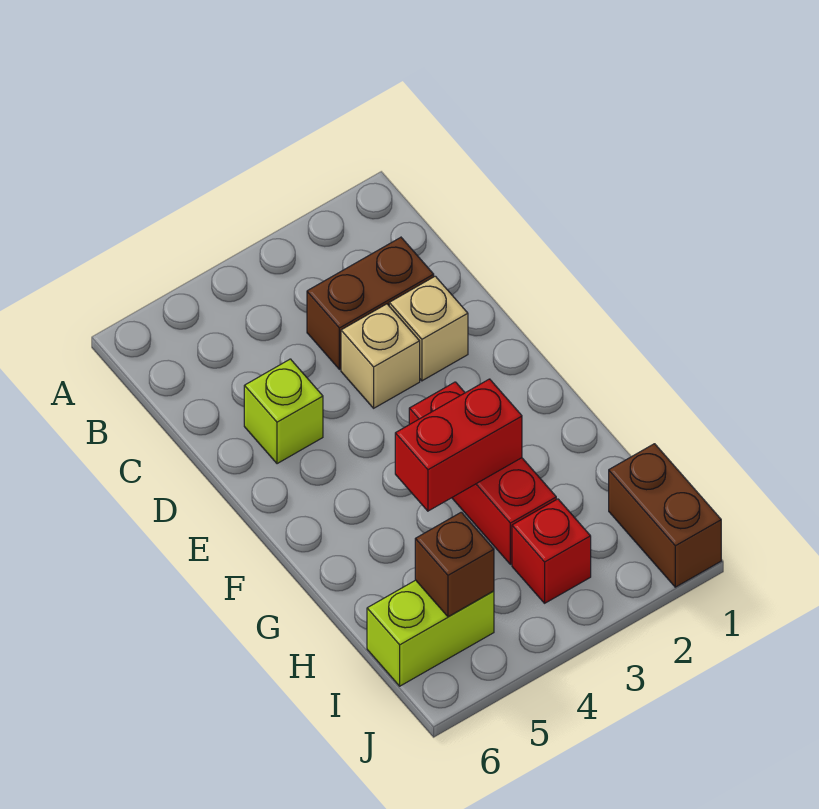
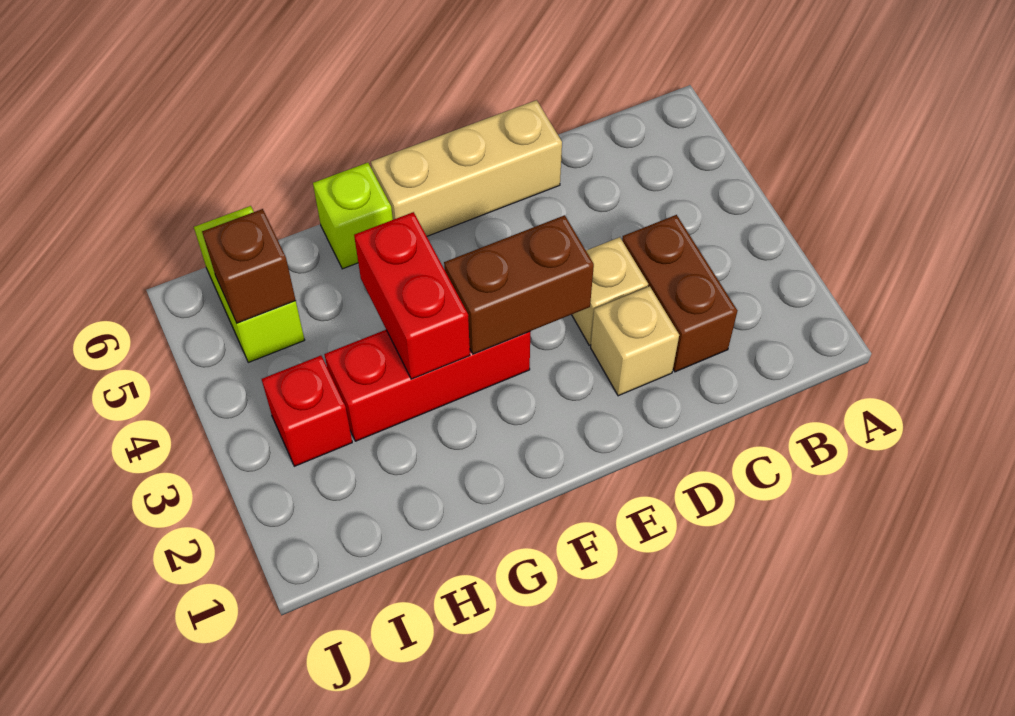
lime 1x1 brick [244,359,323,464] -> lime 1x1 brick moved to [313,163,393,269]
none -> tan 1x3 brick [371,100,562,236]
brown 1x2 brick [609,444,721,587] -> brown 1x2 brick moved to [444,215,594,354]

